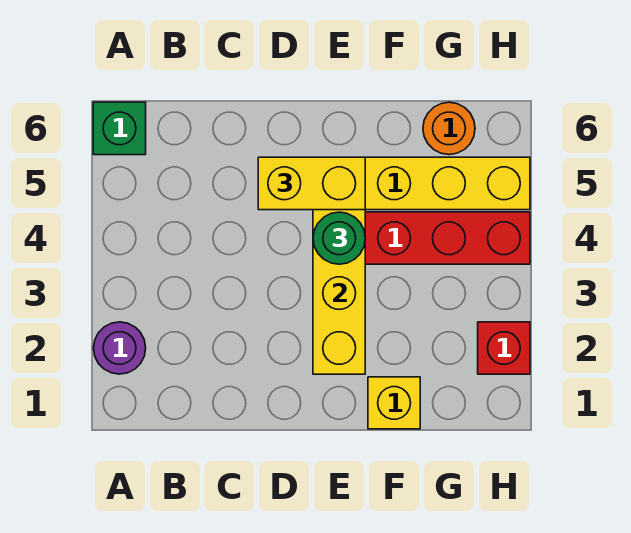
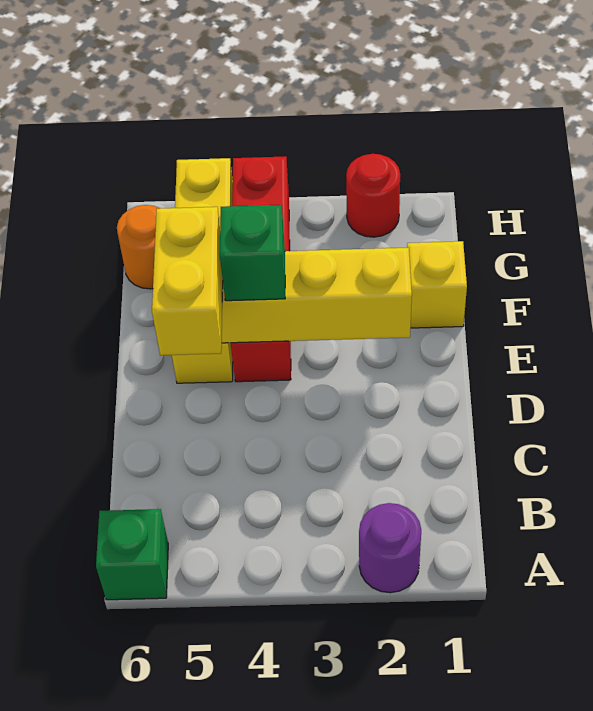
green 1x1 round brick [313,212,365,264] -> green 1x1 brick [220,205,285,301]
red 1x1 brick [478,322,530,374] -> red 1x1 round brick [346,154,400,237]

